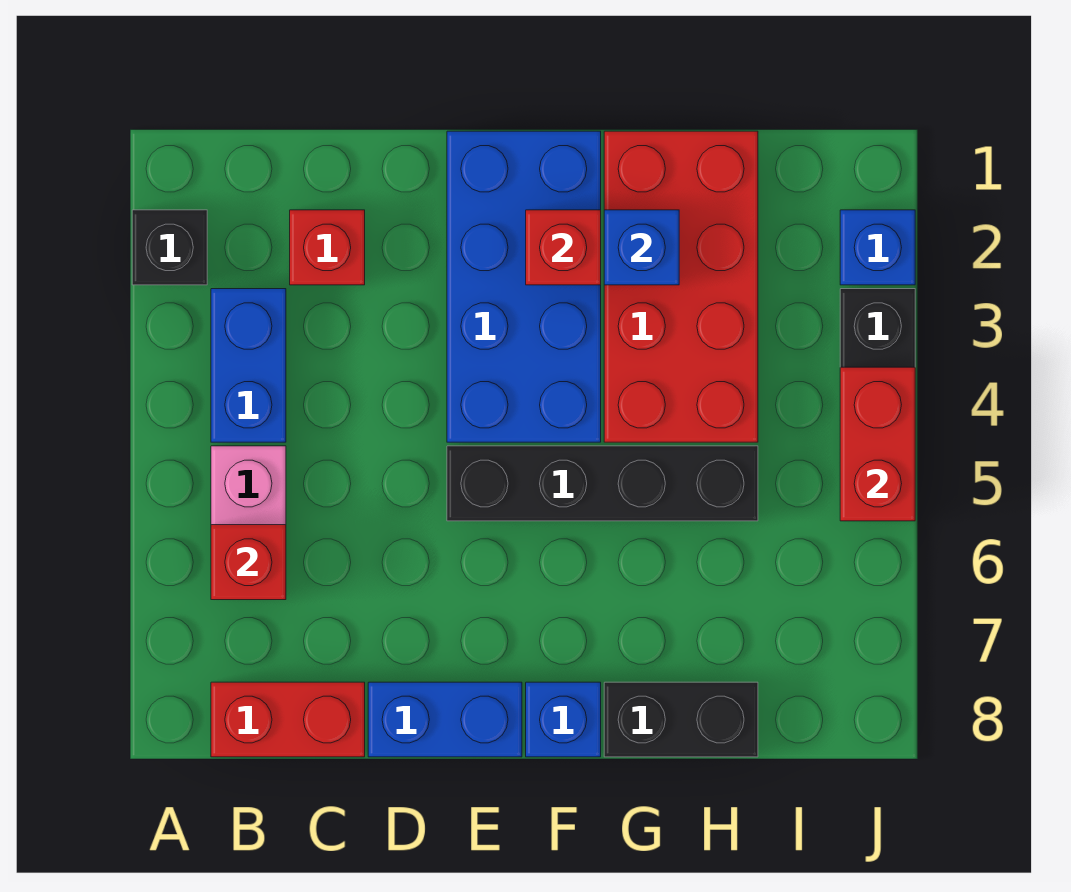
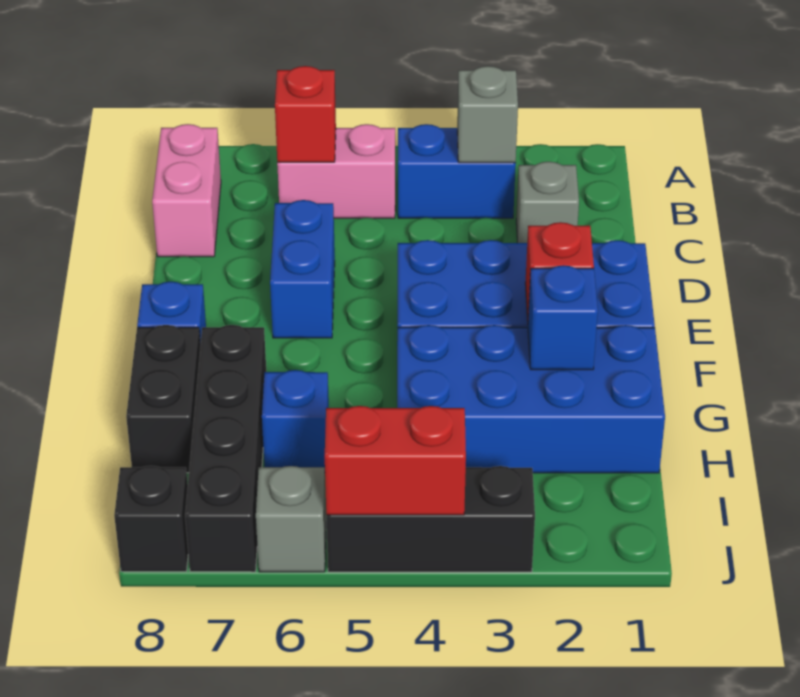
black 1x1 brick [132,210,207,285] -> black 1x1 brick moved to [114,466,188,572]
none -> grey 1x1 brick [457,66,518,163]
red 1x2 brick [211,682,365,757] -> pink 1x2 brick [152,124,221,257]
red 1x1 brick [290,210,365,285] -> grey 1x1 brick [516,162,579,243]
blue 1x2 brick [368,682,522,757] -> blue 1x2 brick moved to [270,200,335,338]
black 1x4 brick [447,446,758,521] -> black 1x4 brick moved to [185,325,266,572]
red 2x4 brick [604,131,758,442] -> blue 2x4 brick [397,325,665,473]
blue 1x1 brick [840,210,915,285] -> blue 1x1 brick moved to [262,370,329,468]
none -> grey 1x1 brick [256,466,326,572]

